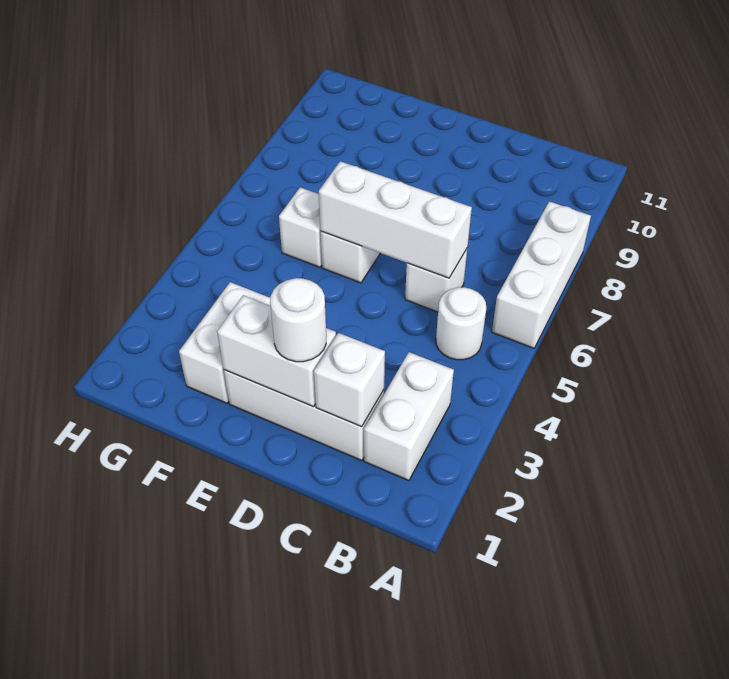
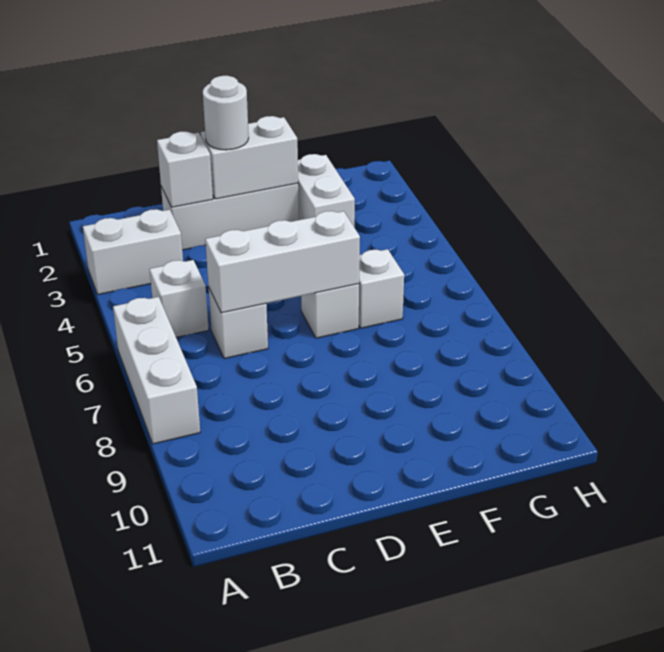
white 1x2 brick [364,352,454,481] -> white 1x2 brick turned to [83,209,183,294]
white 1x1 round brick [436,287,486,360] -> white 1x1 brick [150,260,209,337]

